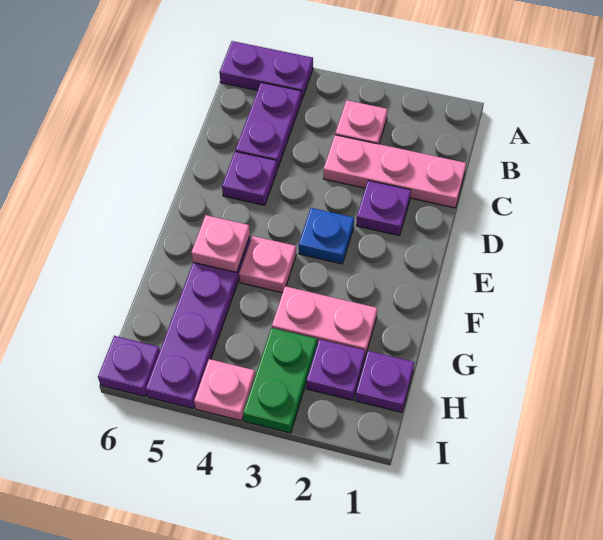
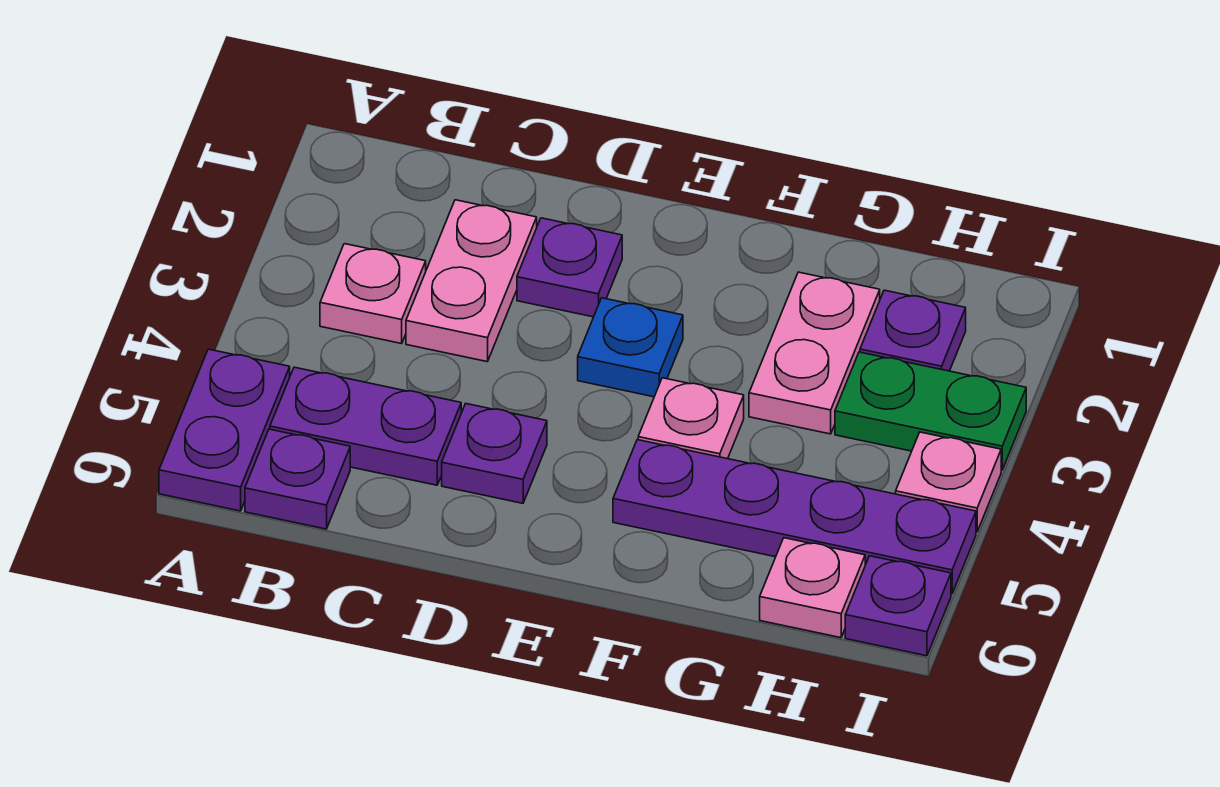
pink 1x3 plate [324,135,466,208] -> pink 1x2 plate [406,200,537,362]
pink 1x1 plate [191,215,250,272] -> pink 1x1 plate moved to [760,538,865,638]
purple 1x1 plate [355,351,414,412] -> purple 1x1 plate moved to [245,429,350,529]

